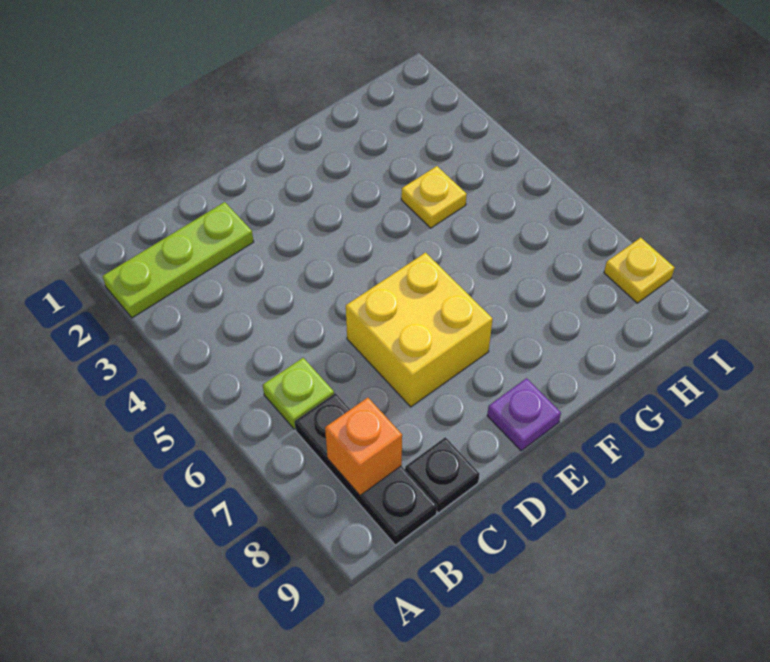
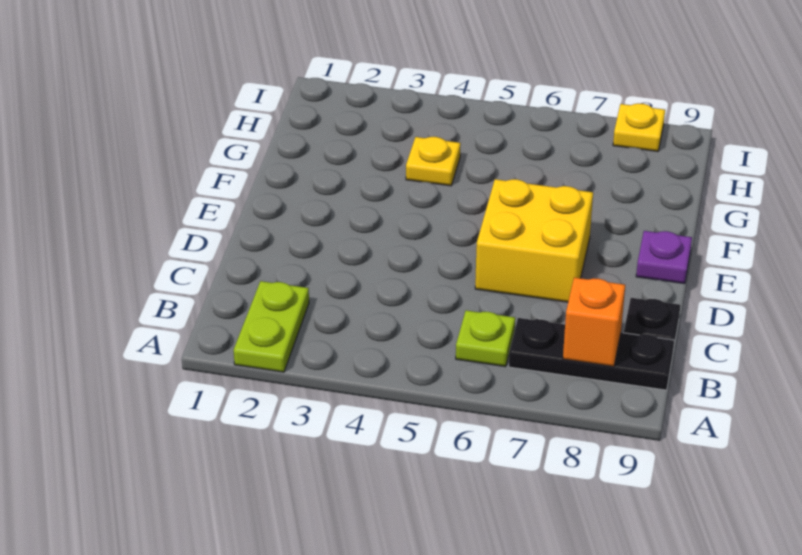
lime 1x3 plate [103,202,253,318] -> lime 1x2 plate [234,281,309,372]

